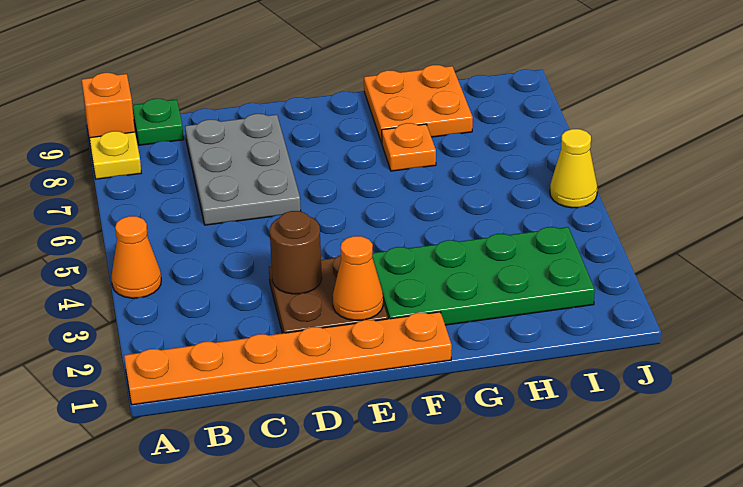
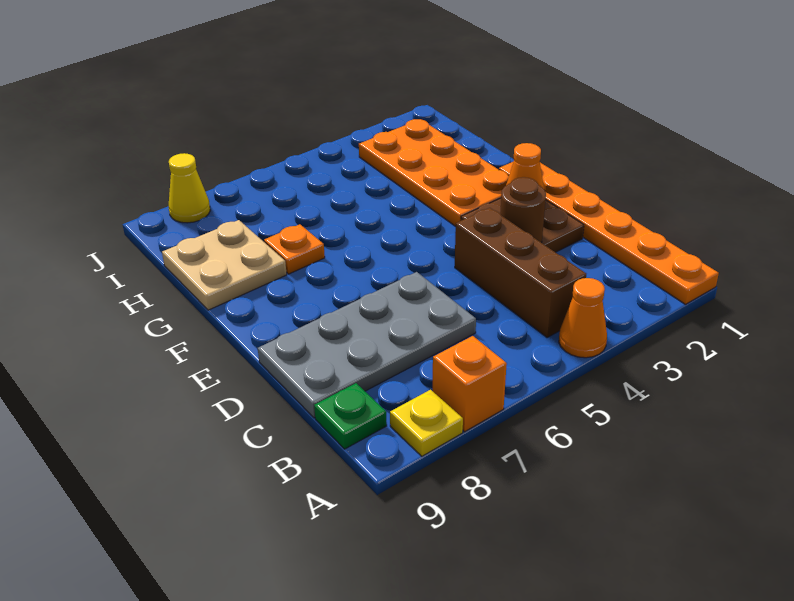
orange 1x1 brick [82,73,135,148] -> orange 1x1 brick moved to [433,336,507,432]
none -> brown 1x3 brick [455,208,586,338]
grey 2x3 plate [185,114,301,225] -> grey 2x4 plate [258,272,476,418]
green 2x4 plate [372,227,595,325] -> orange 2x4 plate [359,119,509,226]
orange 2x2 plate [364,65,473,143] -> tan 2x2 plate [162,220,287,310]
yellow 1x1 cone [550,129,597,208] -> yellow 1x1 cone moved to [169,153,210,223]

